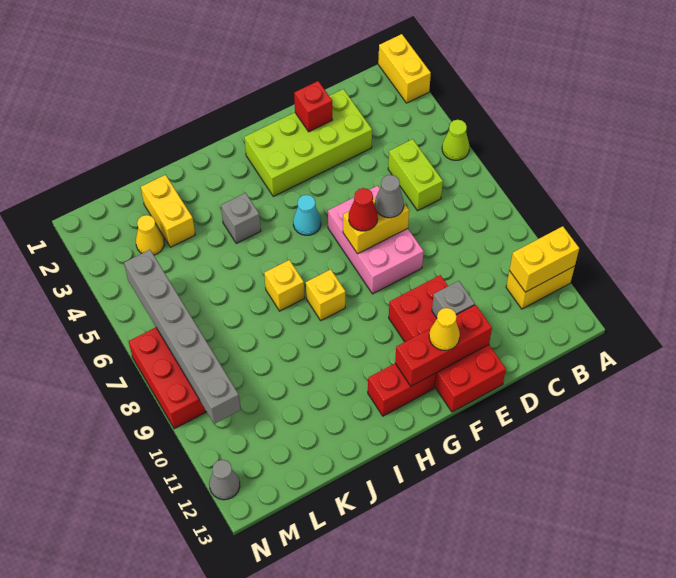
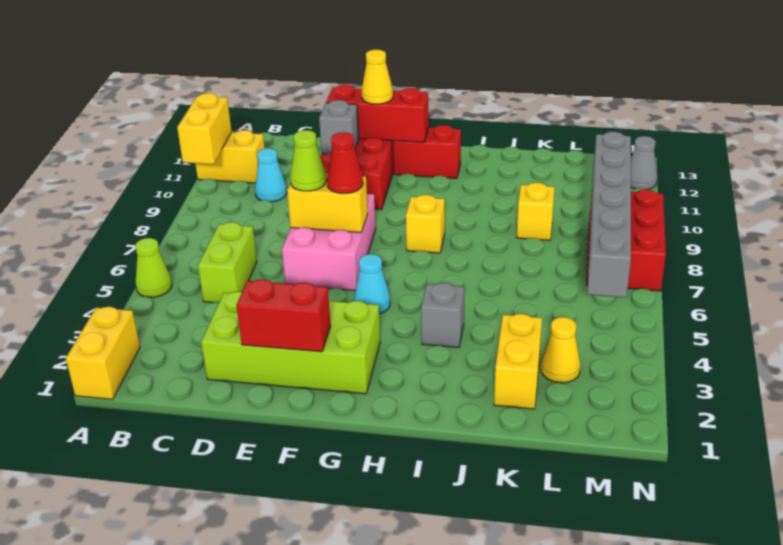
yellow 1x2 brick [509,226,579,292] -> yellow 1x2 brick turned to [177,93,232,164]
none -> cyan 1x1 cone [255,148,287,202]
red 1x1 brick [294,81,332,132] -> red 1x2 brick [236,279,331,352]
grey 1x1 cone [375,175,404,218] -> lime 1x1 cone [290,130,326,191]
yellow 1x1 brick [264,260,304,311] -> yellow 1x1 brick moved to [517,183,555,240]

